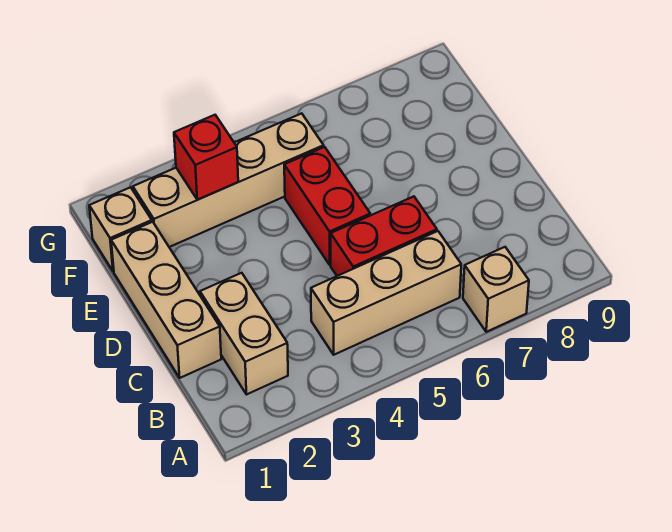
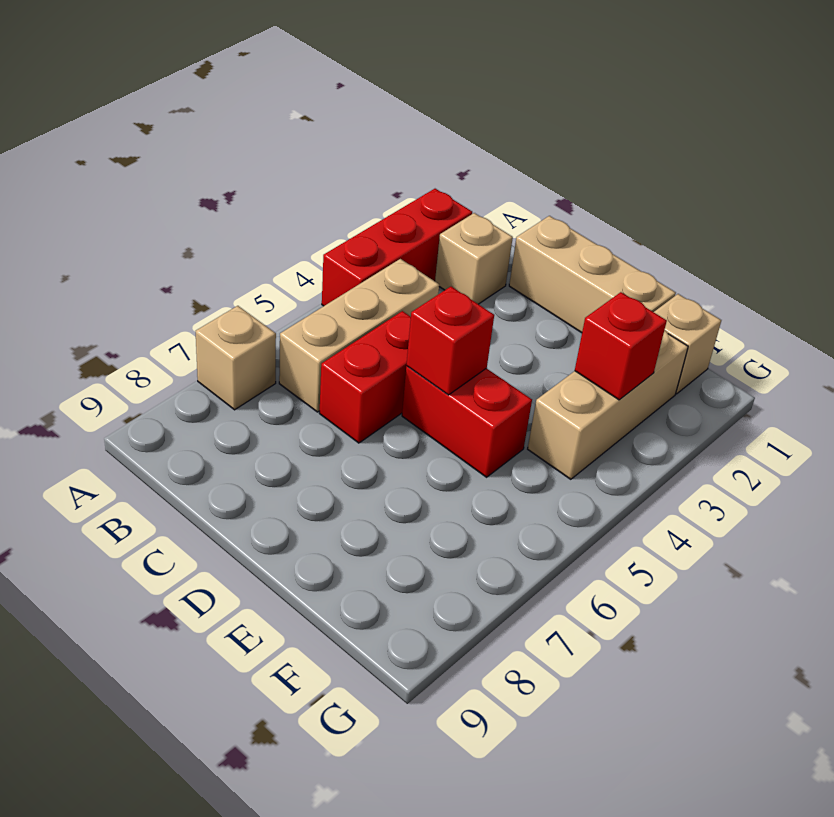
none -> red 1x3 brick [322,189,472,306]
tan 1x2 brick [200,273,288,395] -> tan 1x1 brick [435,213,513,304]
none -> red 1x1 brick [406,287,494,395]
tan 1x4 brick [133,113,324,247] -> tan 1x3 brick [528,330,688,479]

